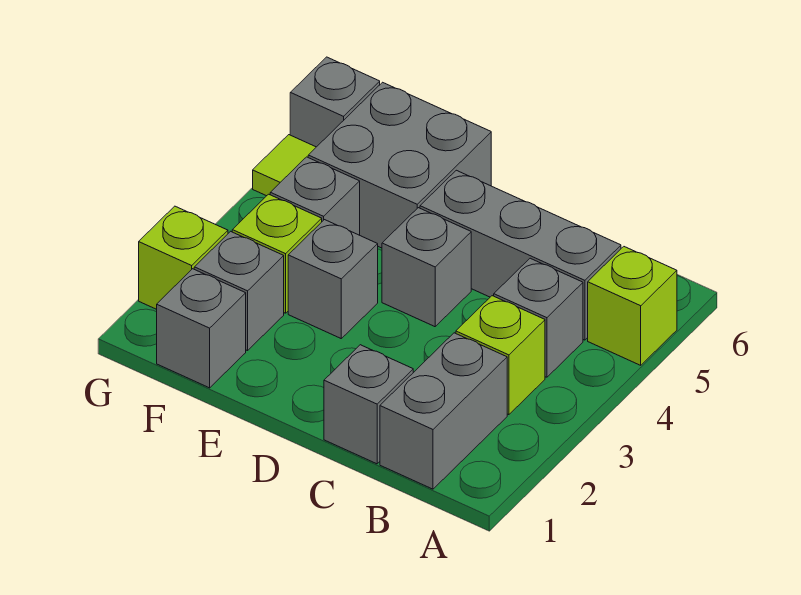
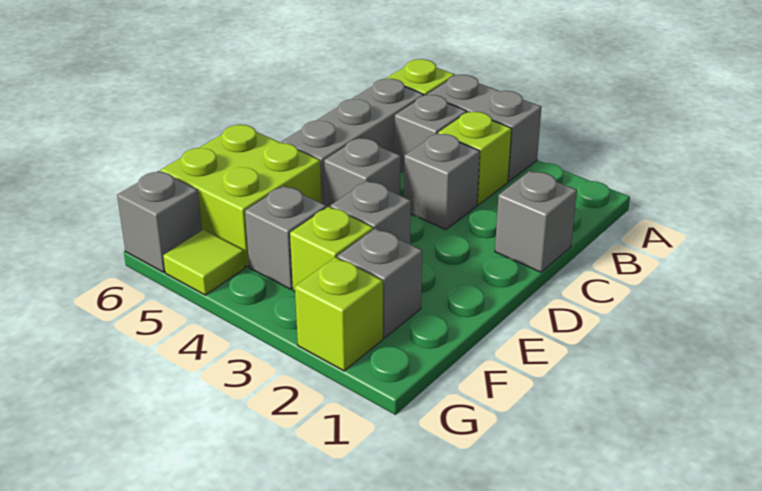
grey 1x2 brick [380,333,507,489] -> grey 1x2 brick moved to [427,75,542,181]
grey 2x2 brick [308,82,491,248] -> lime 2x2 brick [161,125,322,267]
grey 1x1 brick [157,269,246,388] -> grey 1x1 brick moved to [404,133,480,230]

